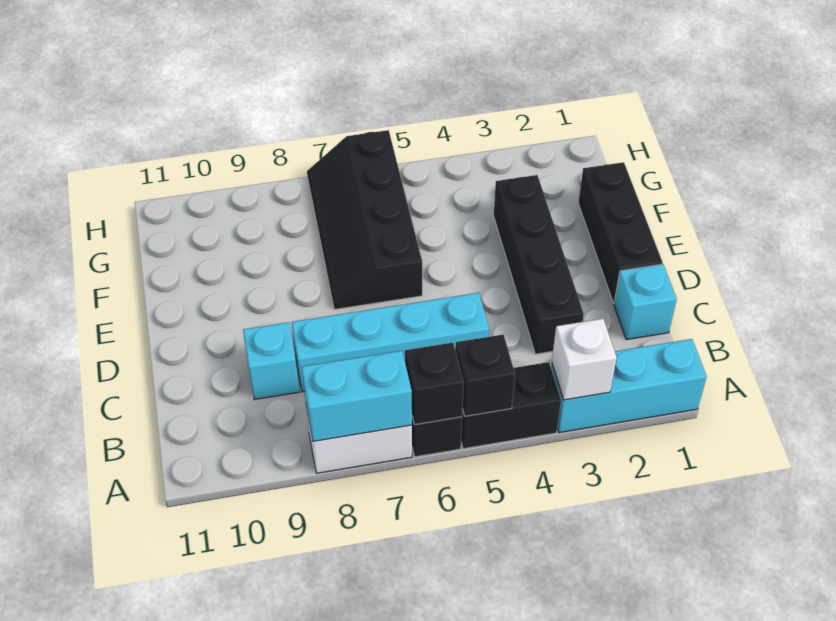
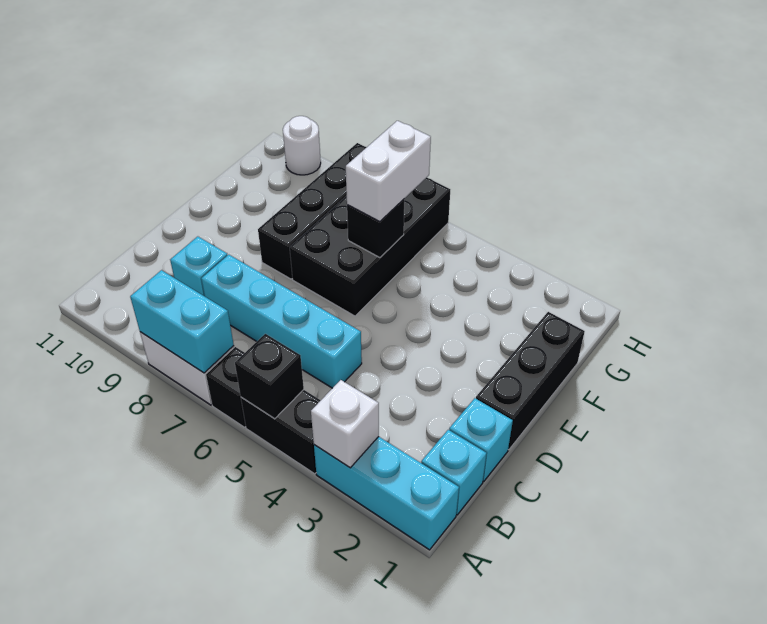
black 1x1 brick [405,343,464,425] -> black 1x1 brick moved to [347,199,404,258]
none -> cyan 1x1 brick [421,430,487,515]
black 1x4 brick [494,175,584,354] -> black 1x4 brick moved to [258,143,366,279]
black 2x4 slope [307,130,422,310] -> black 2x4 brick [290,178,450,316]
none -> white 1x2 brick [346,121,431,222]
none -> white 1x1 round brick [283,116,321,175]

